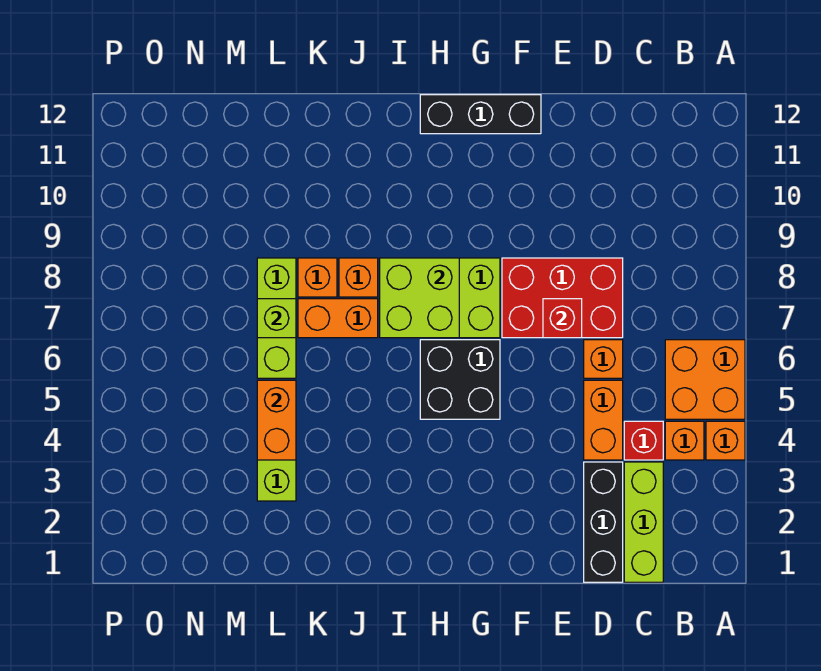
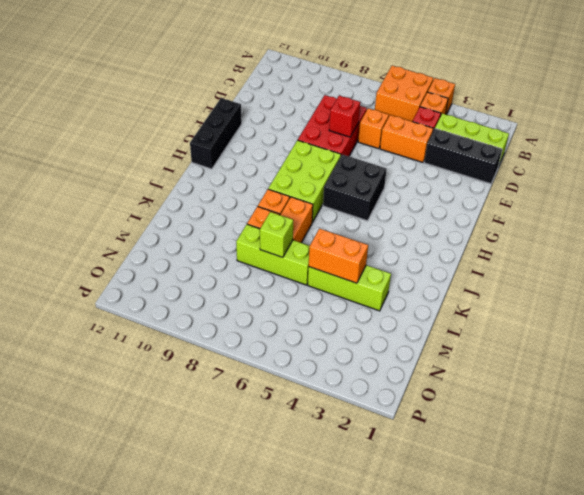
lime 2x2 brick [380,258,459,338] -> none

